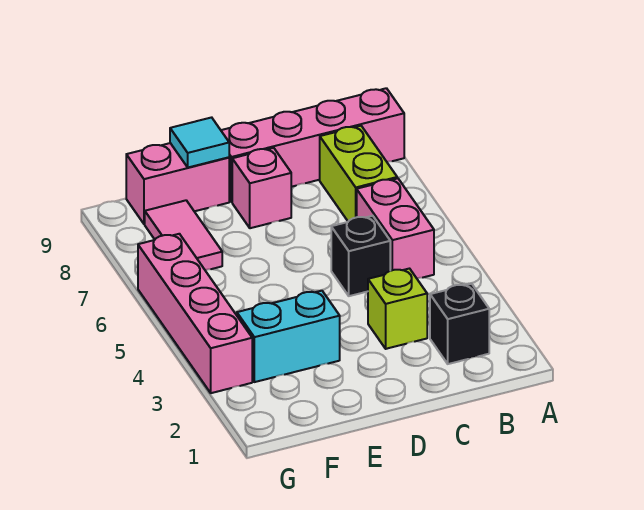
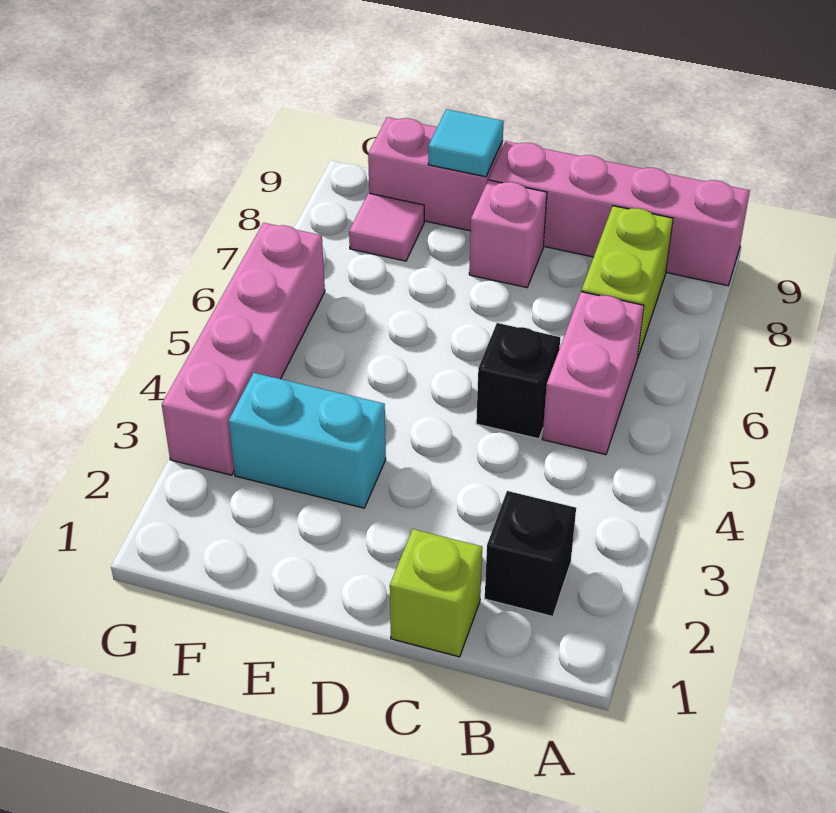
lime 1x1 brick [368,269,427,349] -> lime 1x1 brick moved to [390,529,482,657]
pink 1x2 tile [145,200,222,270] -> pink 1x1 tile [349,193,424,261]

